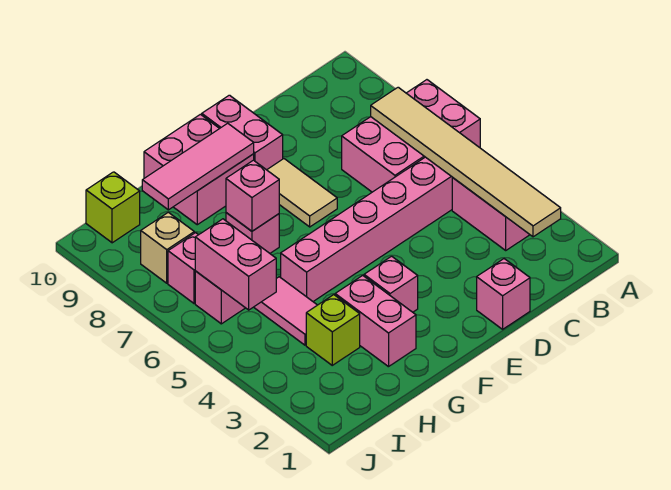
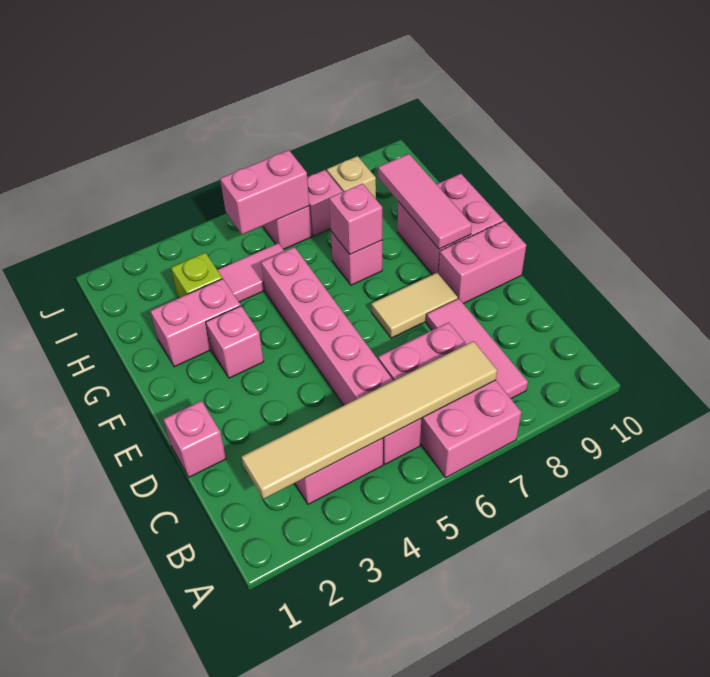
none -> pink 1x3 tile [426,299,528,399]
lime 1x1 brick [86,172,140,243] -> none

